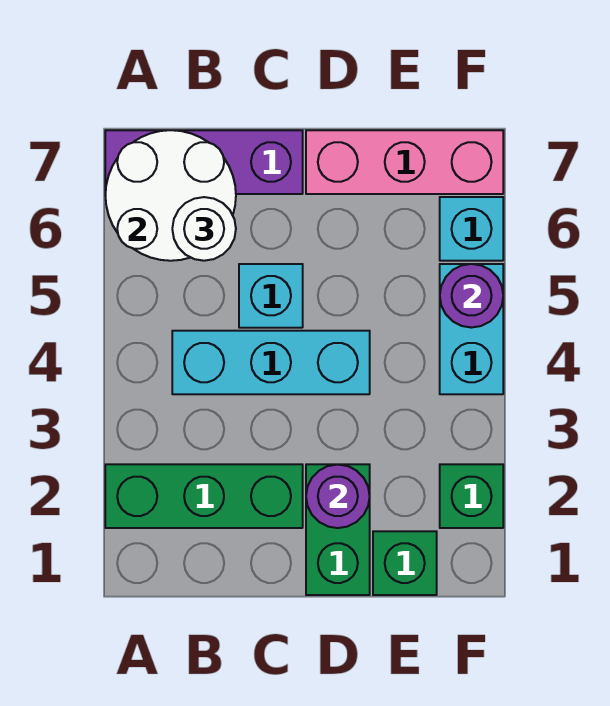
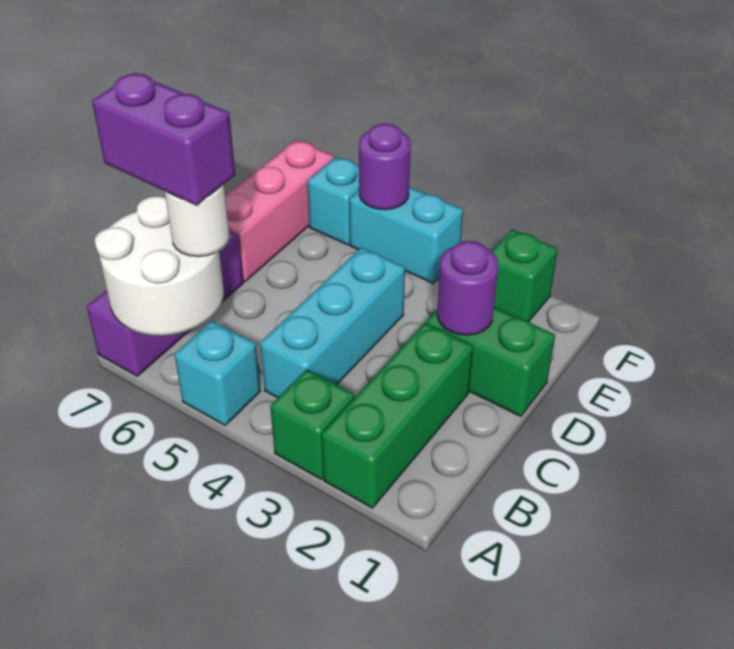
none -> purple 1x2 brick [92,73,235,205]
cyan 1x1 brick [239,264,303,328] -> cyan 1x1 brick moved to [174,321,261,425]
green 1x1 brick [373,531,437,595] -> green 1x1 brick moved to [270,369,355,479]

